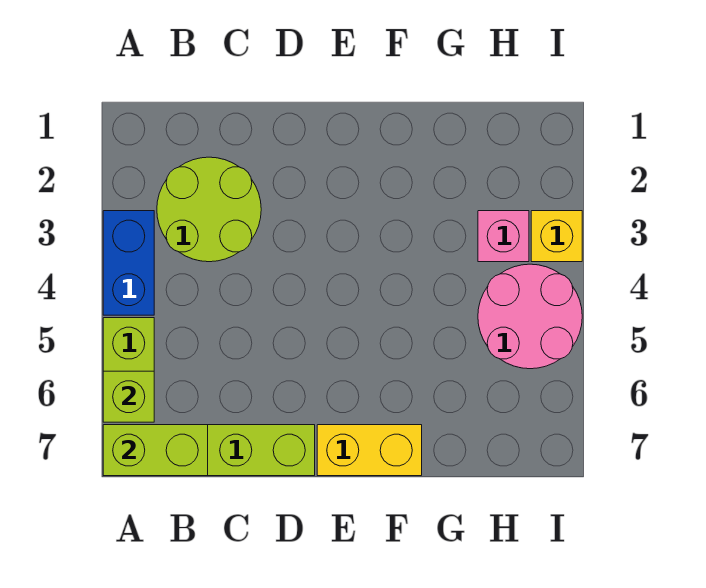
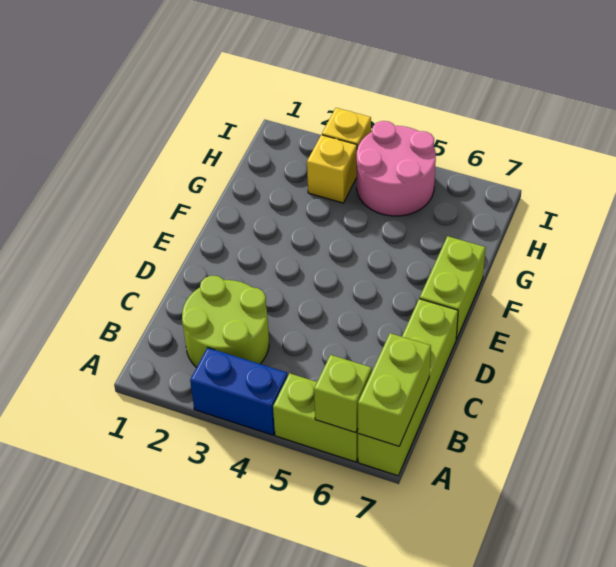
yellow 1x2 brick [317,425,422,476] -> lime 1x2 brick [420,236,486,339]
pink 1x1 brick [478,211,529,262] -> yellow 1x1 brick [307,135,357,203]

